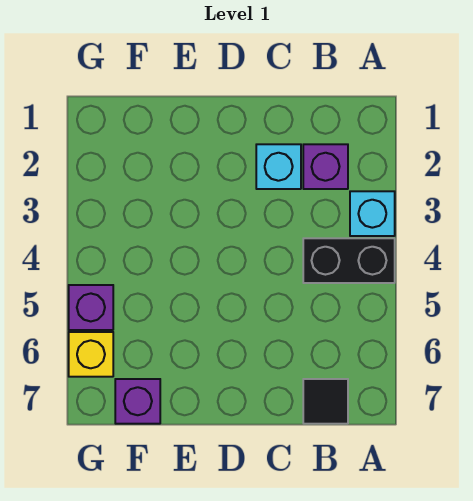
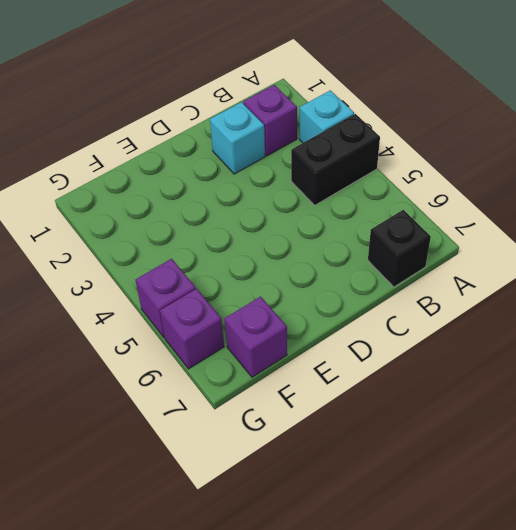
black 1x1 tile [303,379,348,424] -> black 1x1 brick [368,210,431,287]
yellow 1x1 brick [69,332,113,377] -> purple 1x1 brick [160,289,224,369]

